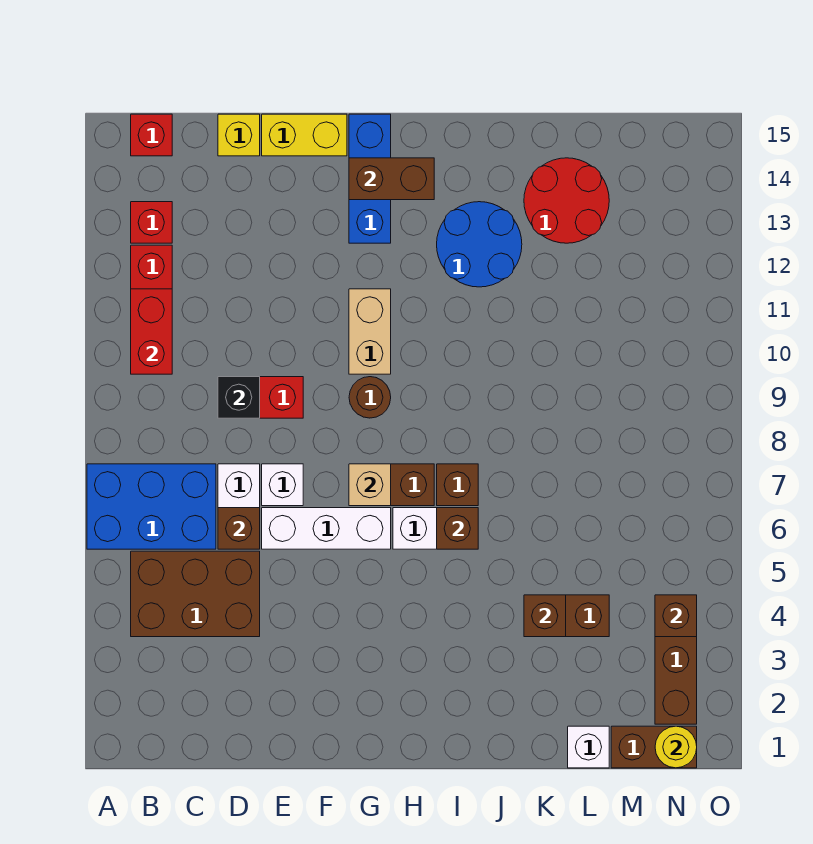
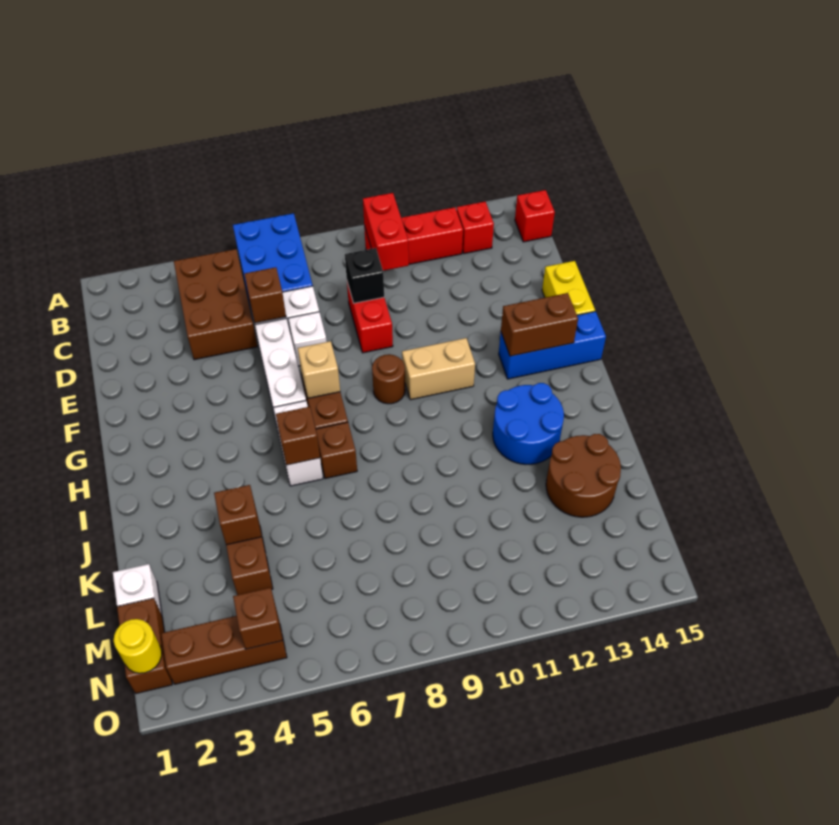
red 1x2 brick [131,289,172,374] -> red 1x2 brick turned to [363,193,409,271]
yellow 1x1 brick [218,114,260,156] -> none
brown 1x2 brick [349,158,434,200] -> brown 1x2 brick turned to [501,293,578,356]
red 2x2 round brick [524,158,609,243] -> brown 2x2 round brick [546,434,621,517]

